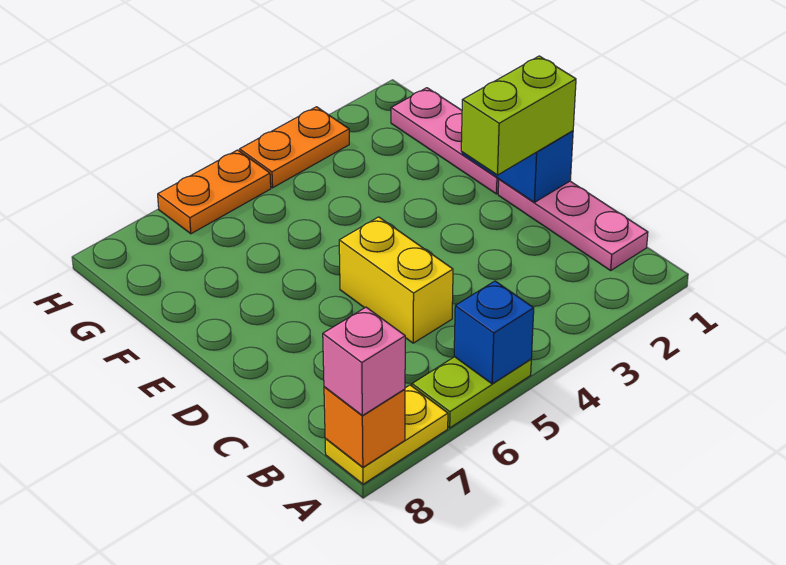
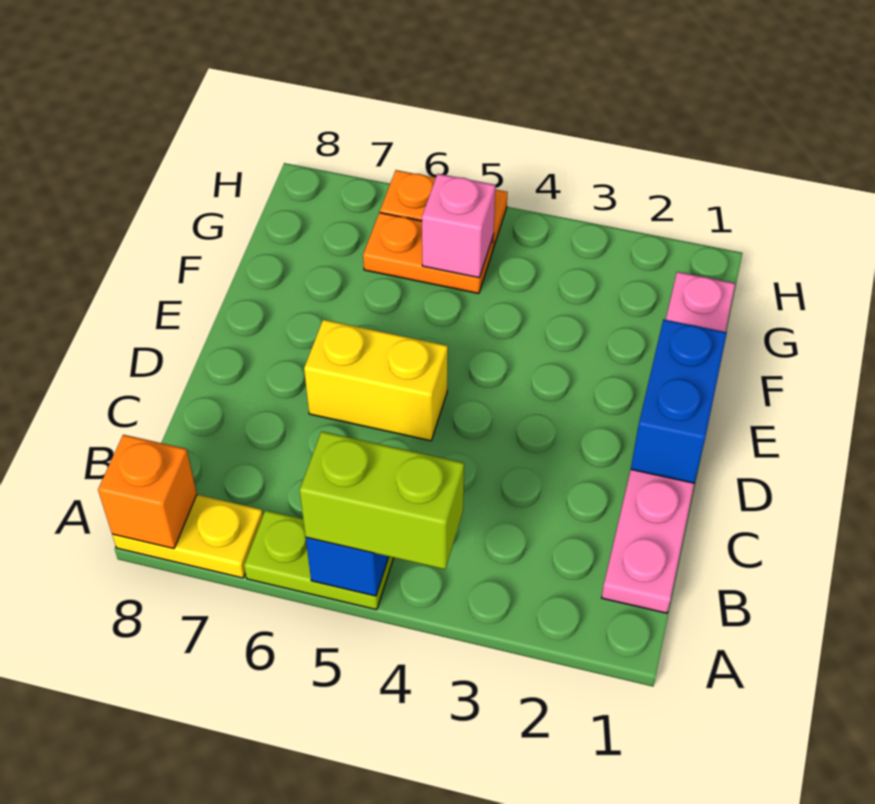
pink 1x1 brick [323,307,405,416] -> pink 1x1 brick moved to [422,174,496,278]
yellow 1x2 brick [339,217,453,343] -> yellow 1x2 brick turned to [304,320,448,441]
lime 1x2 brick [461,56,576,175] -> lime 1x2 brick moved to [300,431,464,569]
orange 1x2 plate [240,107,349,188] -> orange 1x2 plate moved to [363,213,493,294]

